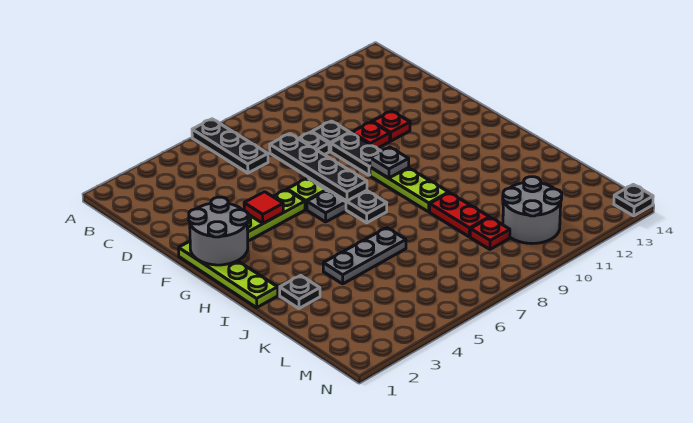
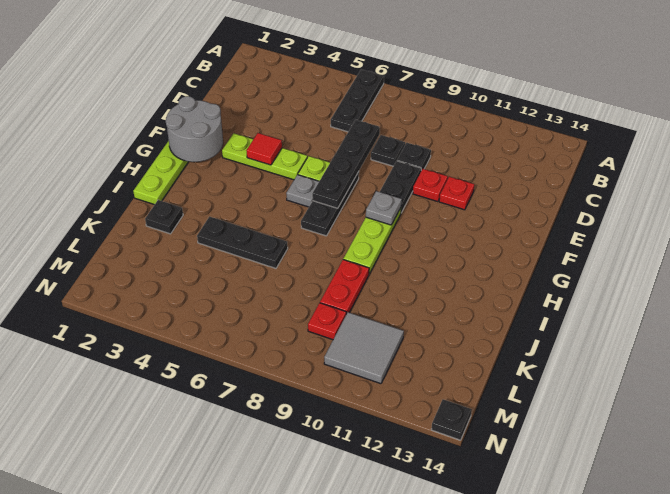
grey 1x3 plate [323,228,406,284] -> black 1x3 plate [197,217,288,268]
grey 2x2 round brick [503,177,562,244] -> grey 2x2 tile [324,312,404,384]

